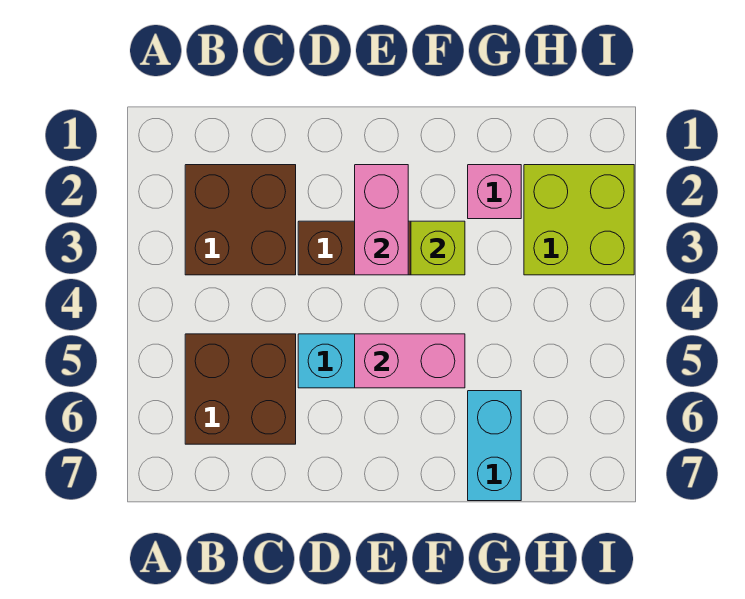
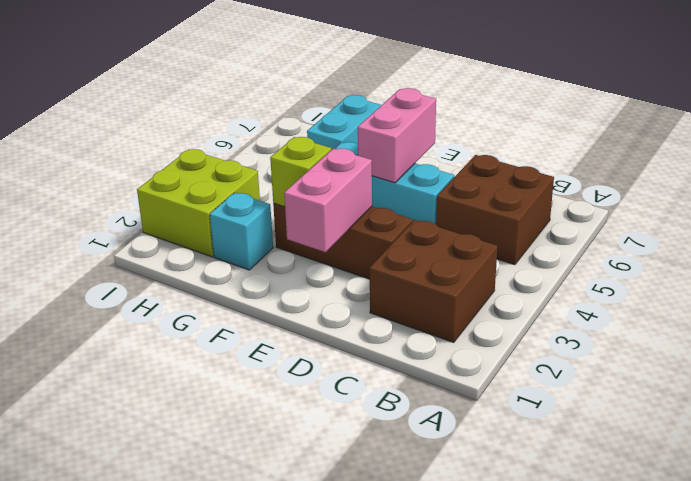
pink 1x2 brick [355,334,465,388] -> pink 1x2 brick turned to [358,88,436,183]
pink 1x1 brick [468,165,521,219] -> cyan 1x1 brick [210,193,273,270]

